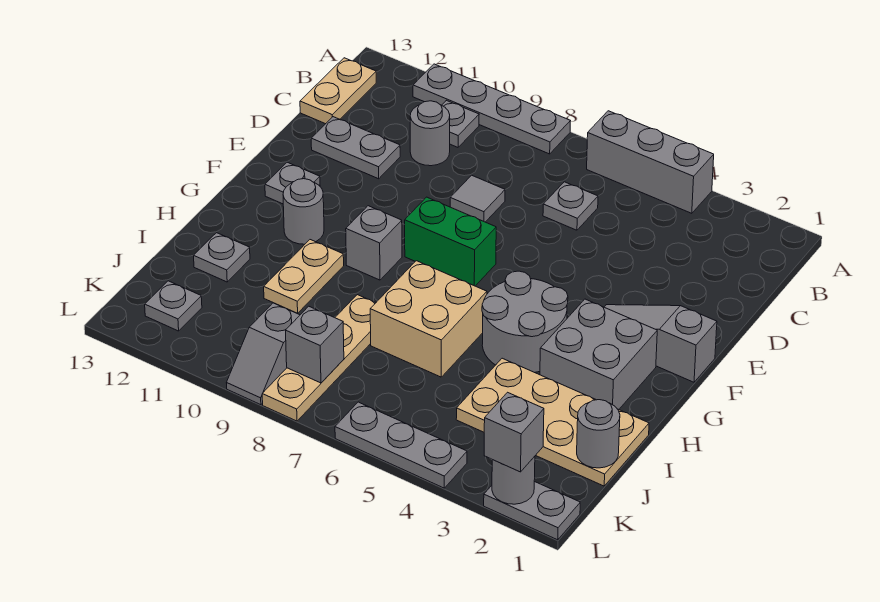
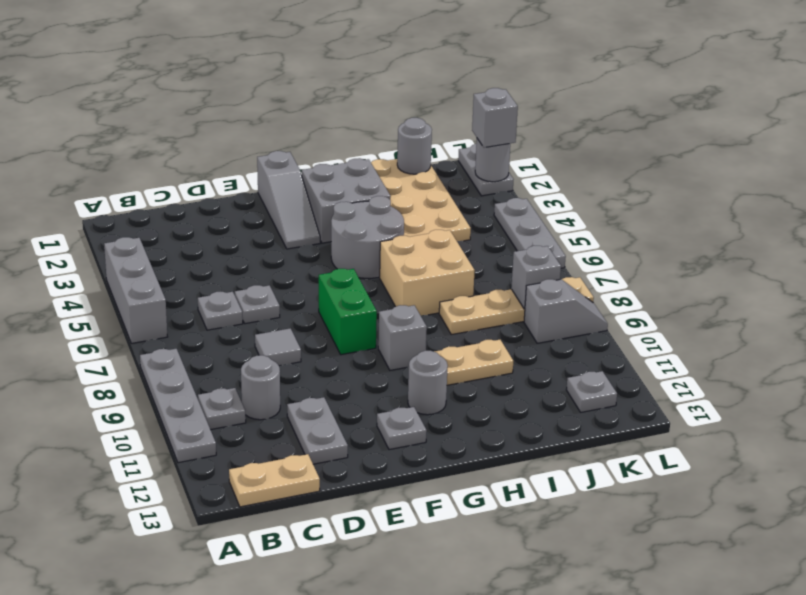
grey 1x1 plate [194,233,250,282] -> grey 1x1 plate moved to [235,285,280,324]

